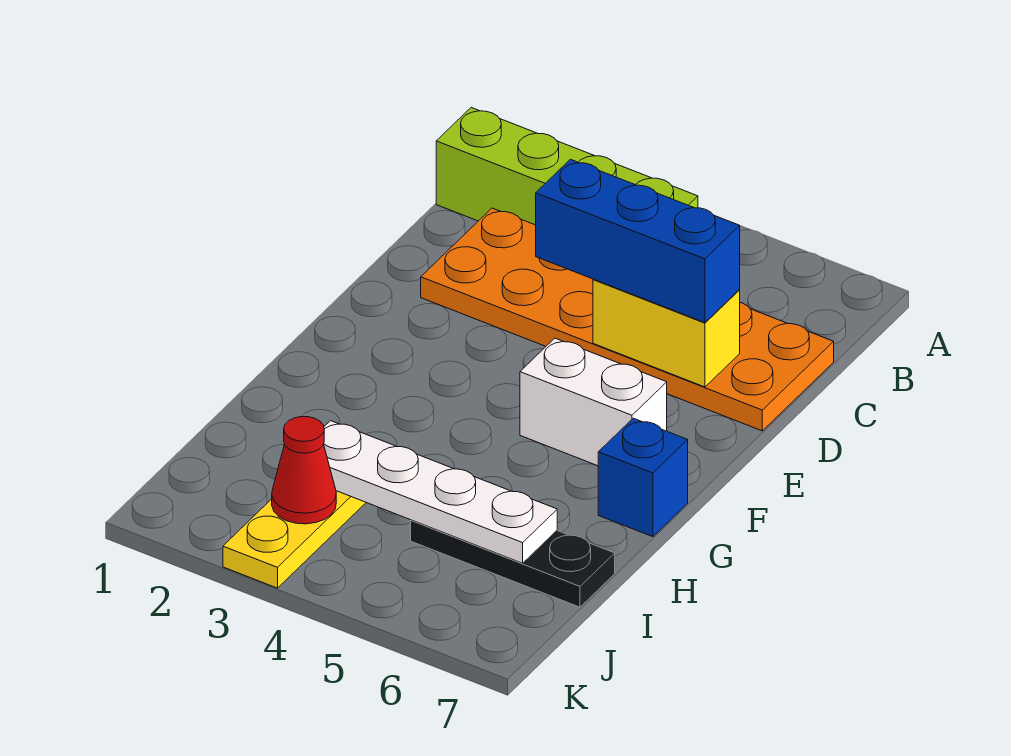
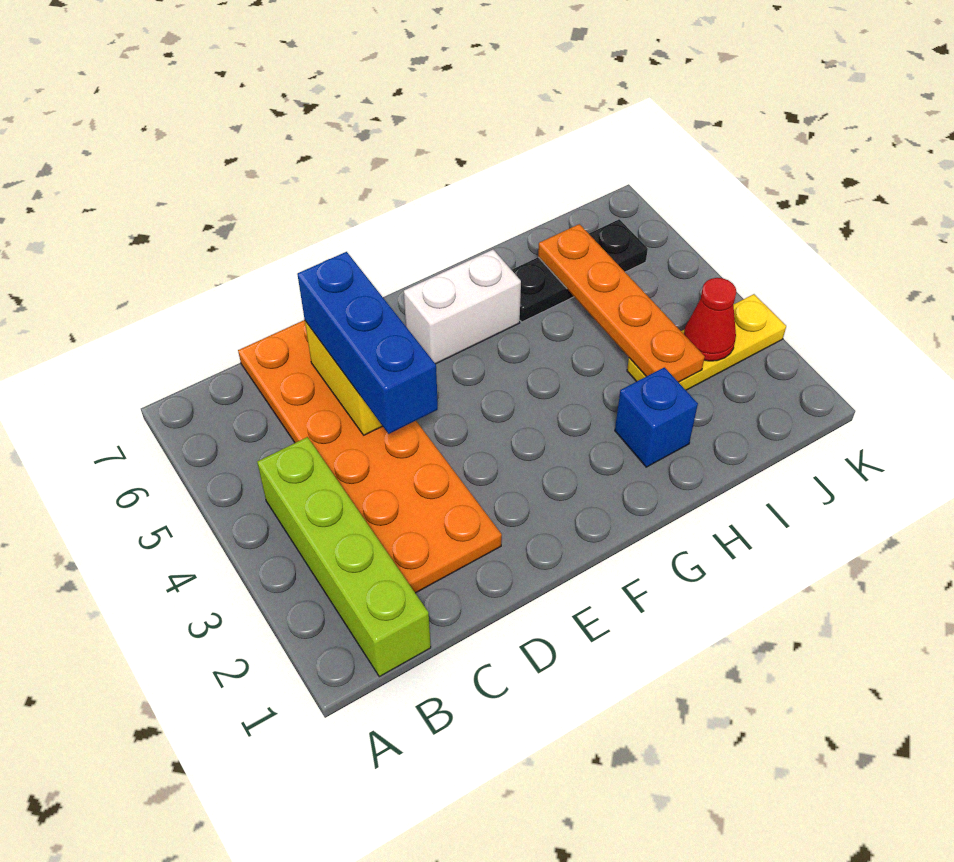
white 1x2 brick [520,338,667,466] -> white 1x2 brick turned to [404,250,521,364]
blue 1x1 brick [598,418,688,537] -> blue 1x1 brick moved to [615,367,698,467]
white 1x4 plate [324,421,557,563] -> orange 1x4 plate [538,224,705,382]
black 1x3 plate [411,520,615,607] -> black 1x3 plate turned to [512,219,648,322]

